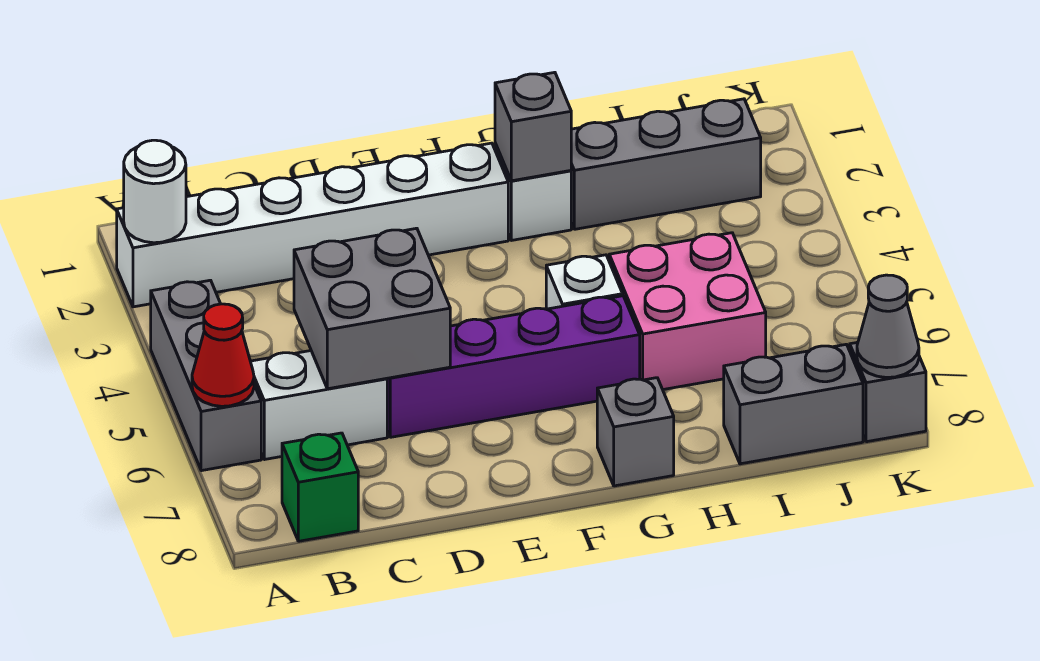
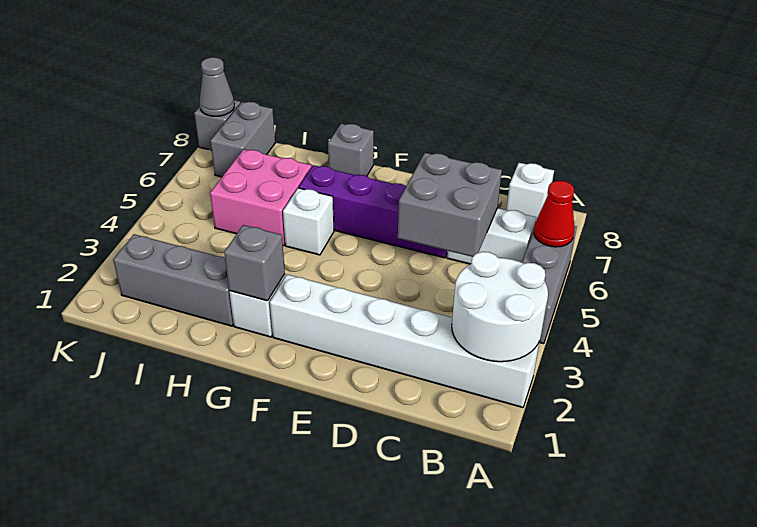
white 1x1 round brick [124,140,186,243] -> white 2x2 round brick [452,252,548,362]
green 1x1 brick [282,433,358,541] -> white 1x1 brick [506,163,554,220]
grey 1x2 brick [724,344,863,464] -> grey 1x2 brick turned to [210,102,275,177]

